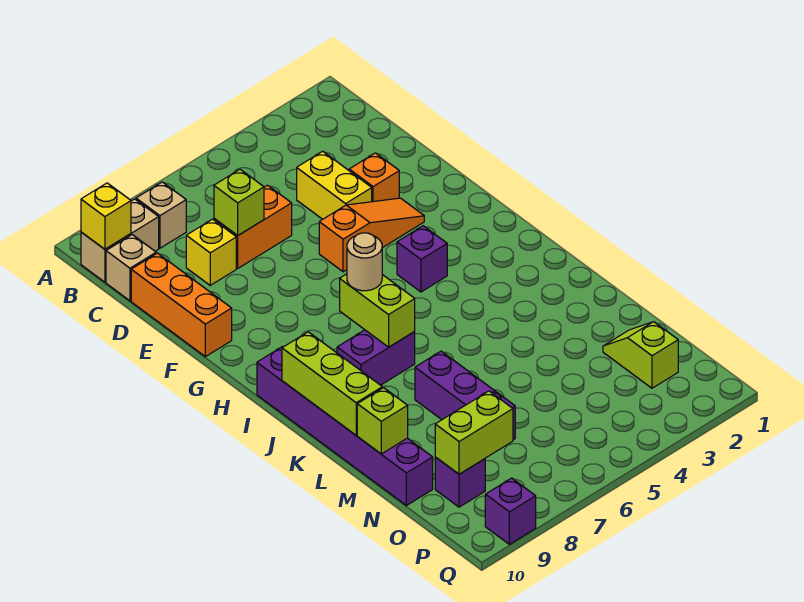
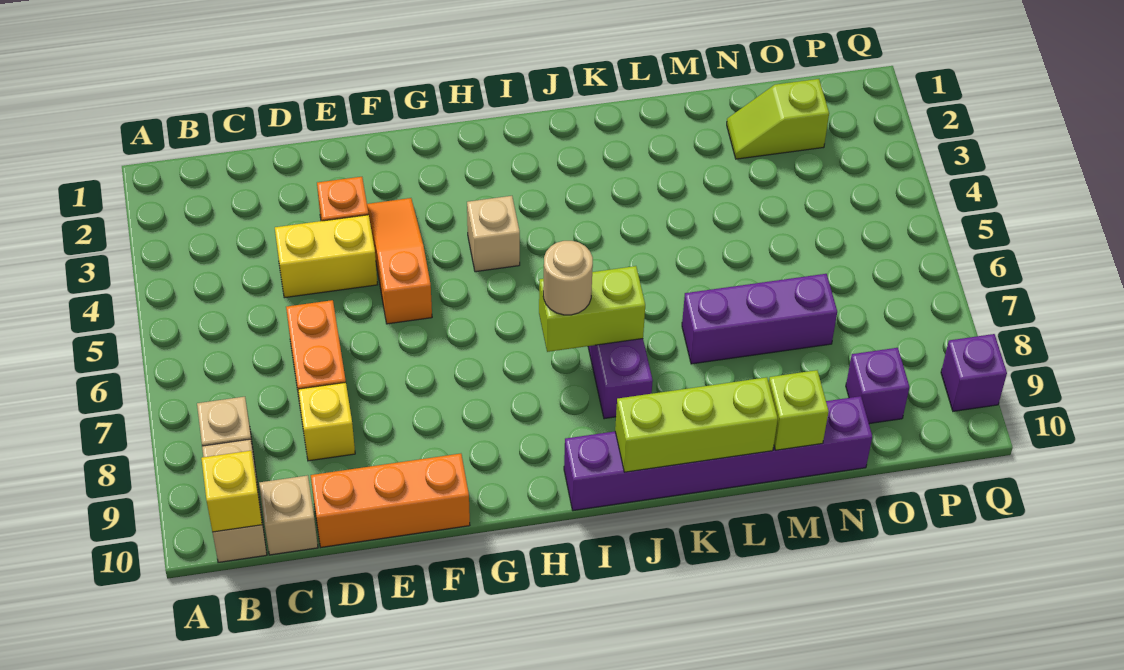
lime 1x1 brick [214,169,264,235] -> none
purple 1x1 brick [397,226,447,292] -> tan 1x1 brick [467,196,520,272]
lime 1x2 brick [435,391,513,474] -> none

